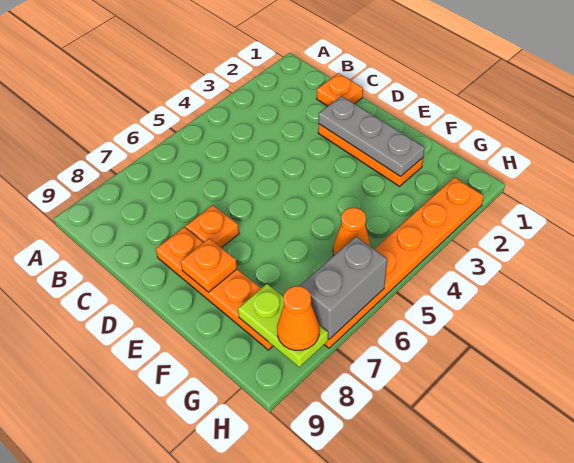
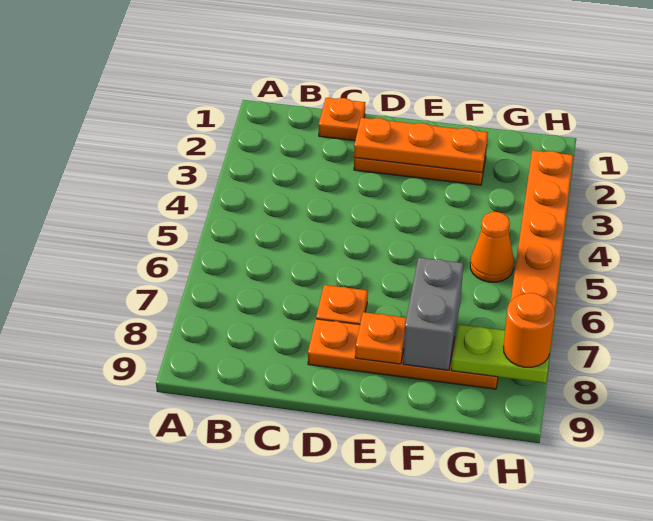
grey 1x3 plate [319,96,424,177] -> orange 1x3 plate [354,118,488,173]
grey 1x2 brick [300,237,387,339] -> grey 1x2 brick moved to [403,257,463,370]
orange 1x1 cone [277,286,319,350] -> orange 1x1 round brick [504,293,555,367]

